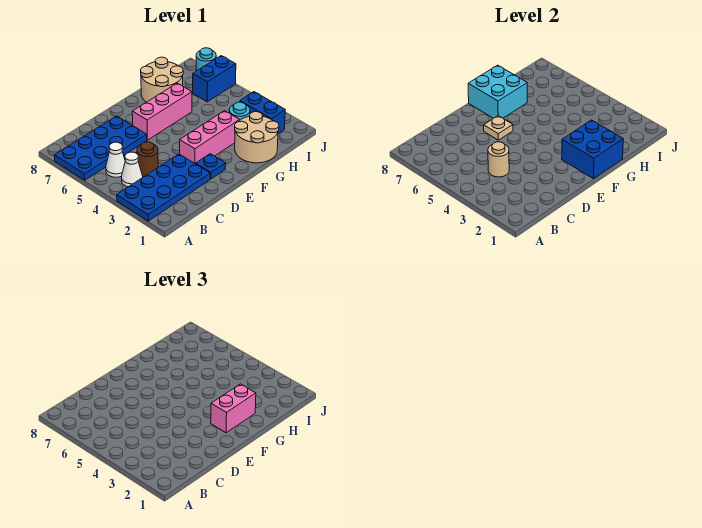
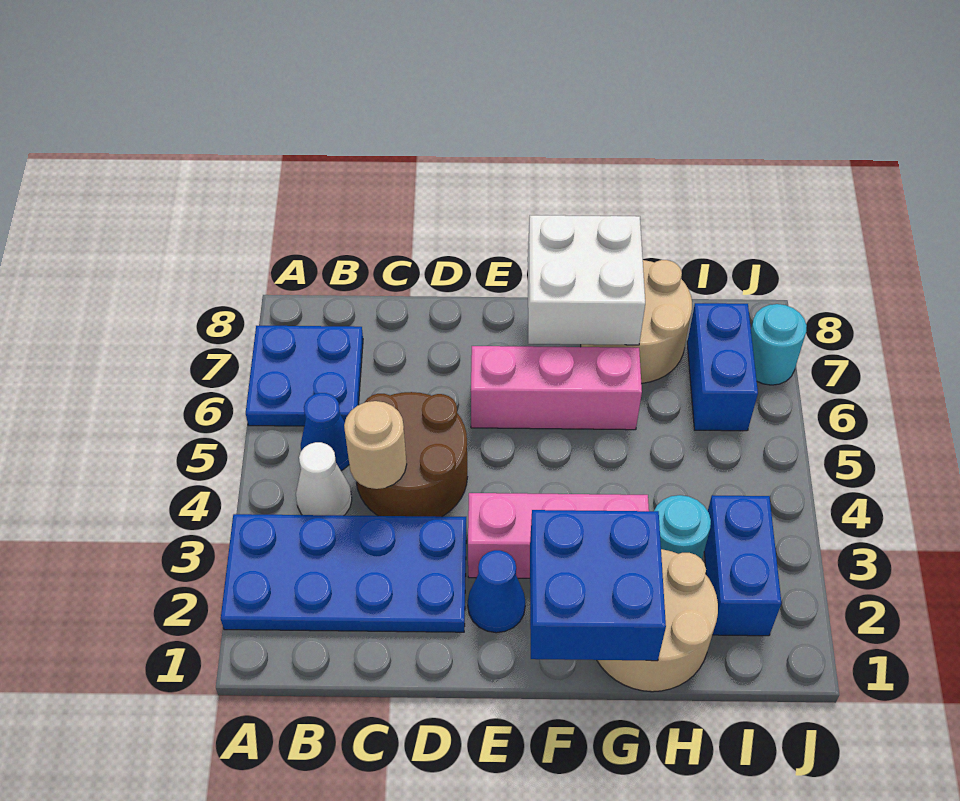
blue 2x4 plate [54,116,147,180] -> blue 2x2 plate [246,326,363,426]
white 1x1 cone [106,142,125,177] -> blue 1x1 cone [301,393,349,470]
brown 1x1 round brick [137,142,158,176] -> brown 2x2 round brick [356,392,467,517]
blue 1x1 plate [196,154,226,179] -> blue 1x1 cone [468,550,525,633]
tan 1x1 plate [484,116,513,140] -> none
pink 1x2 brick [211,384,256,433] -> none
cyan 2x2 brick [468,65,527,118] -> white 2x2 brick [528,215,645,345]
blue 1x2 brick [193,56,236,102] -> blue 1x2 brick turned to [687,303,758,431]

